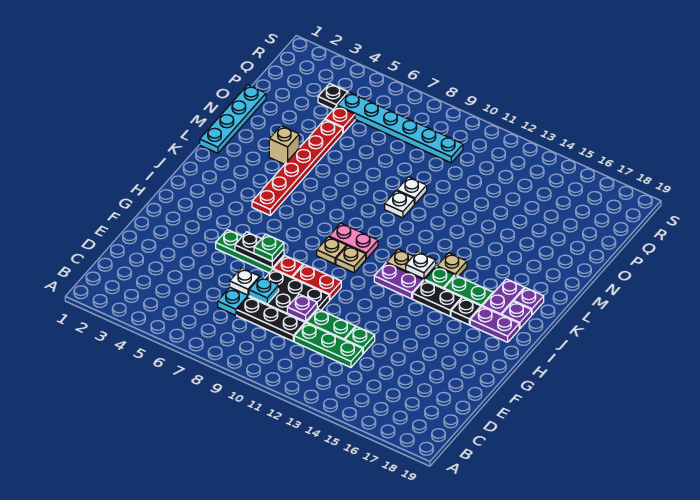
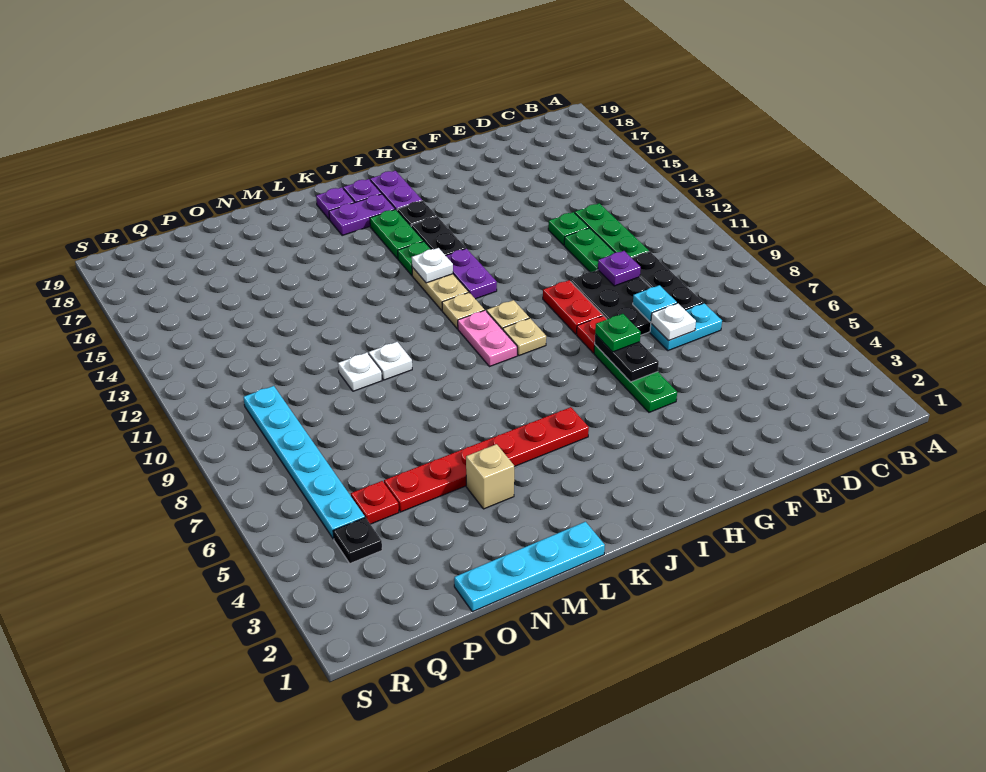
tan 1x1 plate [437,253,467,276] -> tan 1x1 plate moved to [442,293,484,329]

